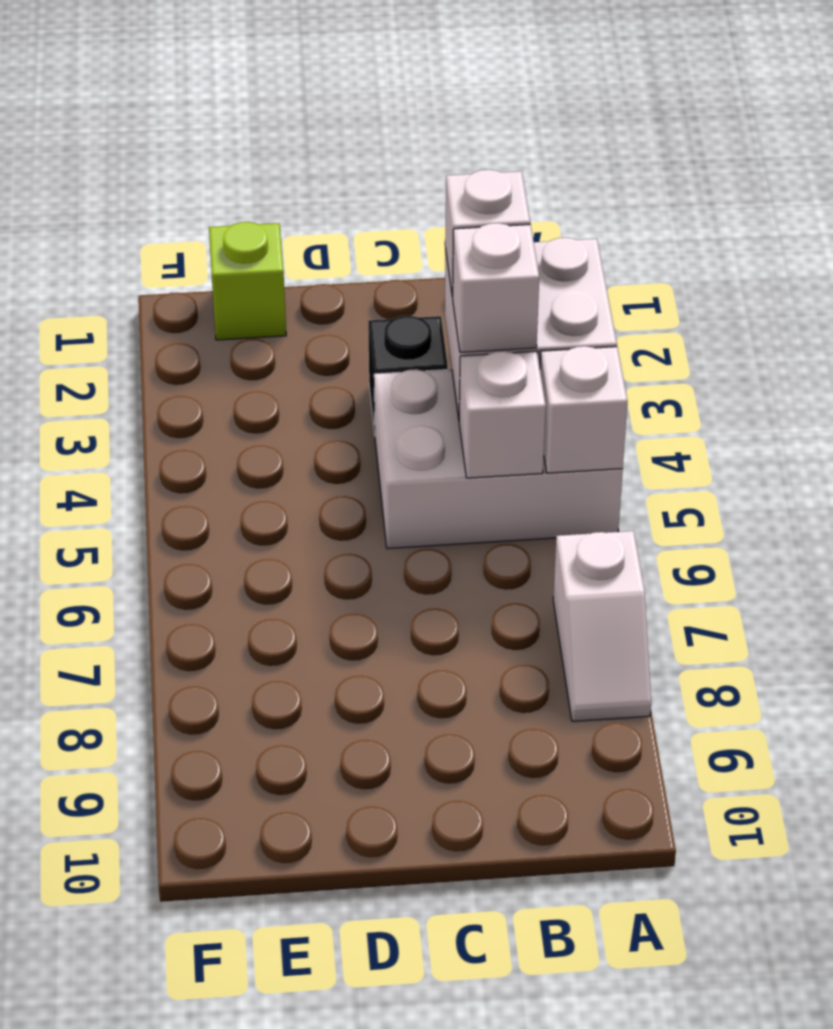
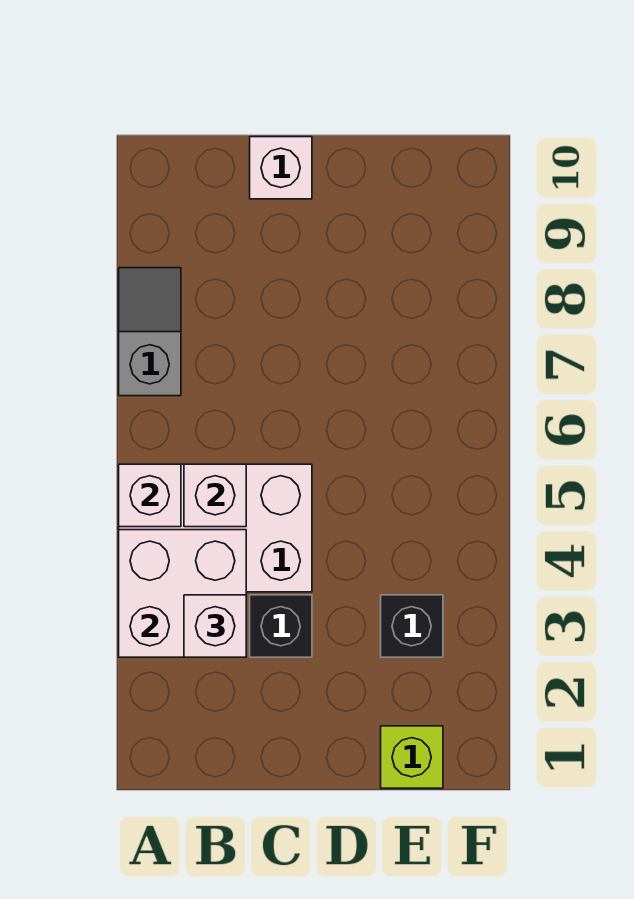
white 1x2 slope [553,531,651,721] -> grey 1x2 slope [119,268,181,396]
white 1x1 brick [452,223,539,352] -> white 1x1 brick moved to [250,137,312,199]
none -> black 1x1 brick [381,595,443,657]

